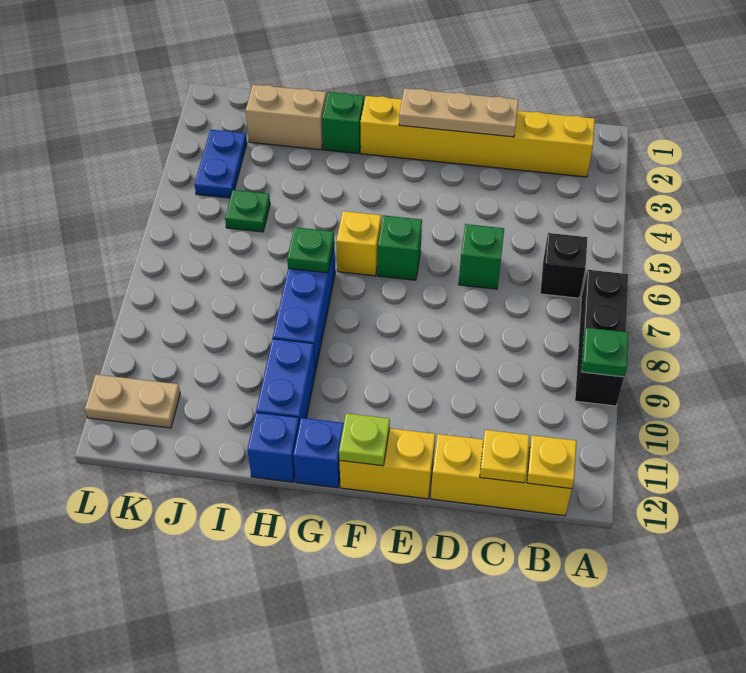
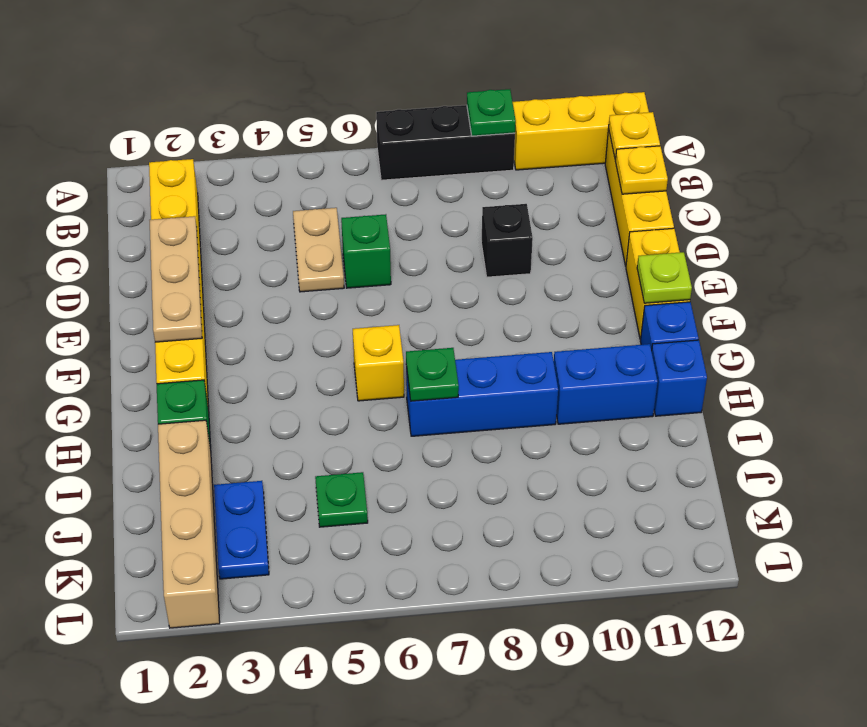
none -> yellow 1x3 brick [513,92,649,170]
black 1x1 brick [540,233,587,298] -> black 1x1 brick moved to [481,204,533,277]
green 1x1 brick [378,215,422,280] -> none
tan 1x2 brick [246,85,326,150] -> tan 1x4 brick [158,420,220,628]
blue 1x2 plate [194,130,247,198] -> blue 1x2 plate turned to [214,481,269,579]
tan 1x2 plate [85,374,180,428] -> tan 1x2 plate moved to [293,208,344,292]

